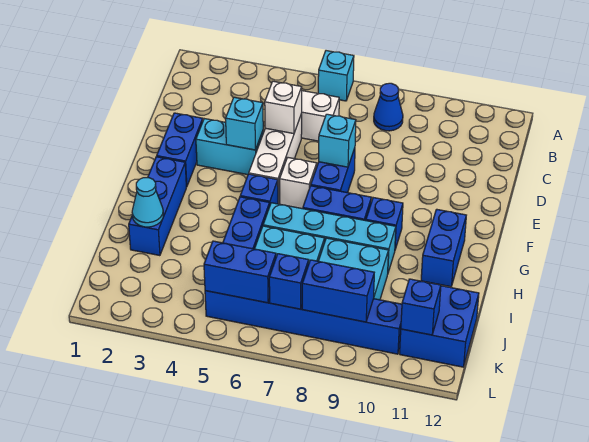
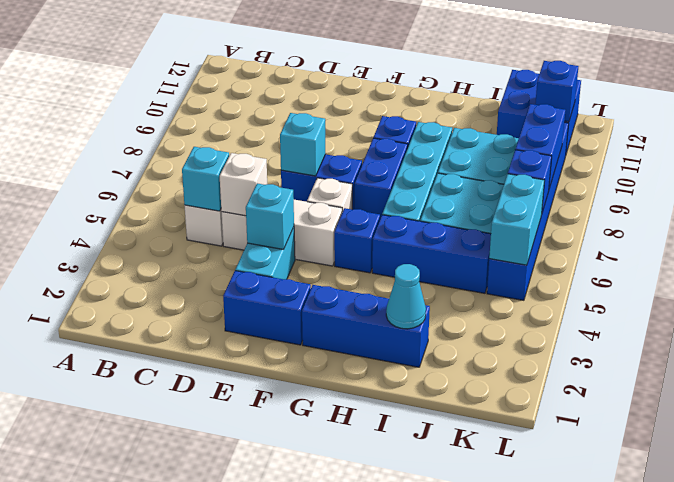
cyan 1x1 brick [318,51,354,101] -> cyan 1x1 brick moved to [182,147,229,211]
blue 1x1 cone [374,83,403,131] -> none
blue 1x2 brick [421,209,466,287] -> none
blue 1x2 brick [204,241,276,303] -> cyan 1x2 brick [489,174,545,265]

